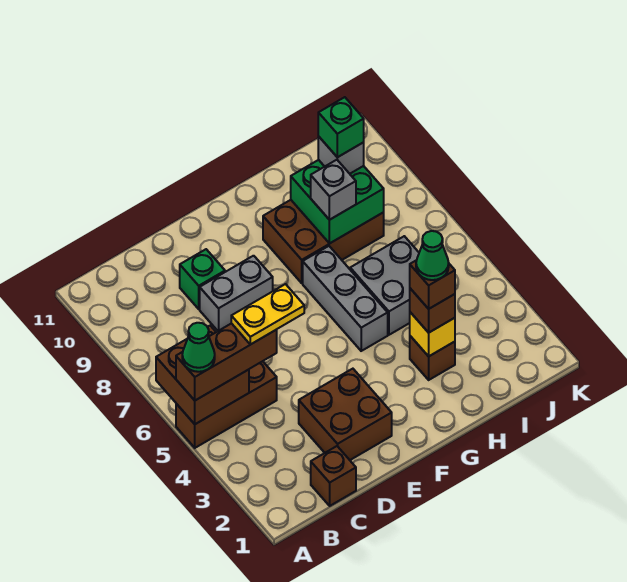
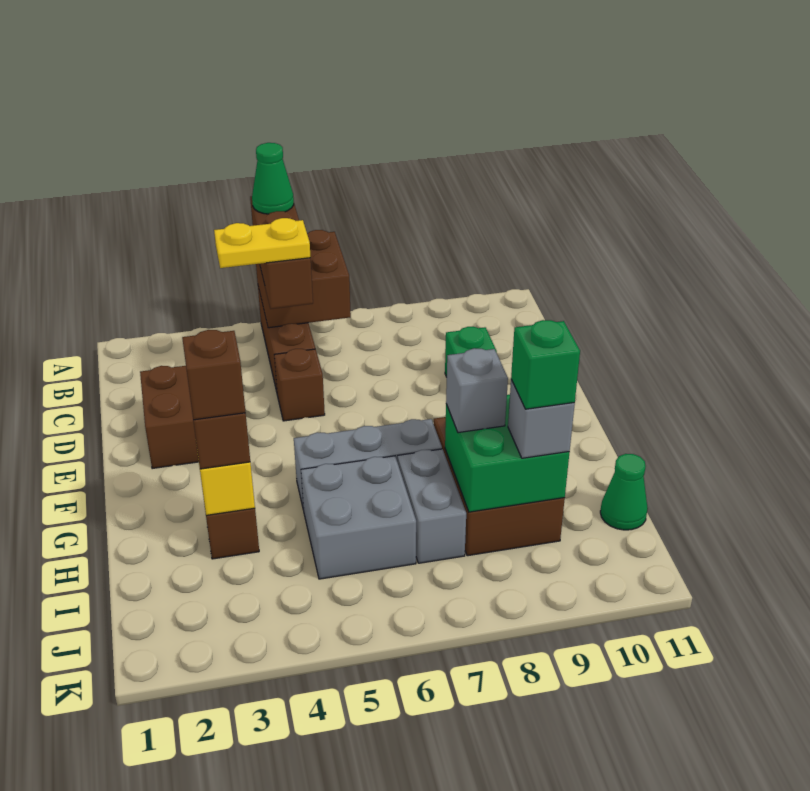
brown 1x1 brick [311,446,356,506] -> brown 1x1 brick moved to [274,349,325,421]
yellow 1x2 plate [231,284,304,345] -> yellow 1x2 plate turned to [214,218,311,268]
grey 1x2 brick [200,256,273,331] -> grey 1x2 brick moved to [398,449,466,563]
green 1x1 cone [416,231,449,280] -> green 1x1 cone moved to [600,454,648,530]

